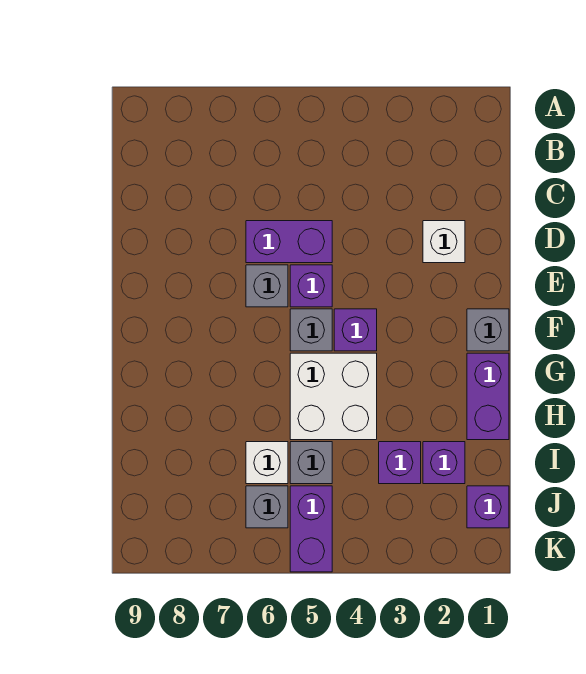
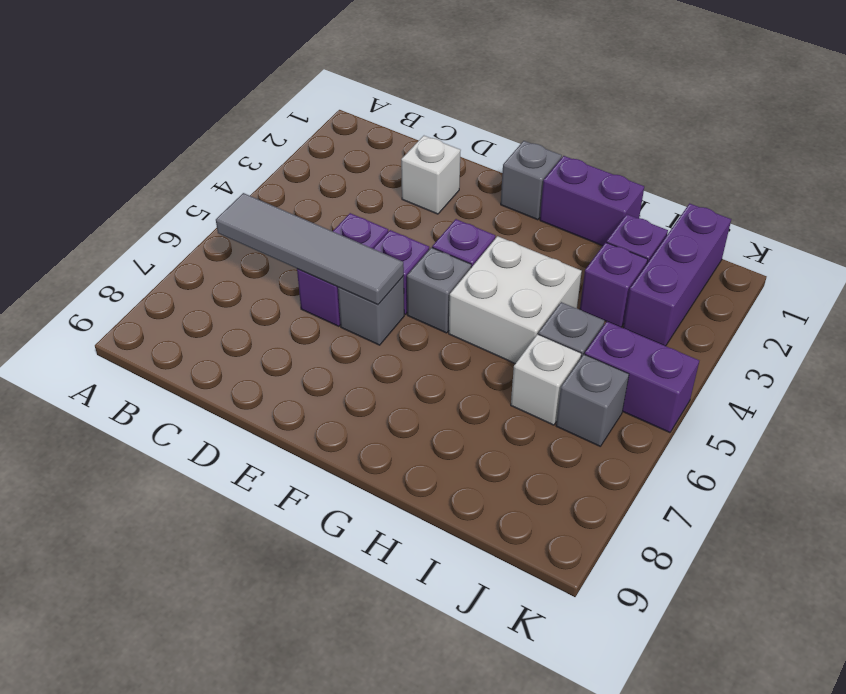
none -> grey 1x4 tile [216,193,404,305]
purple 1x1 brick [467,486,509,528] -> purple 1x3 brick [623,204,731,346]

